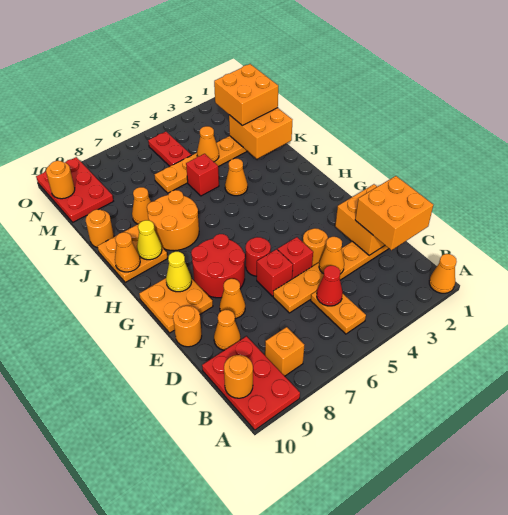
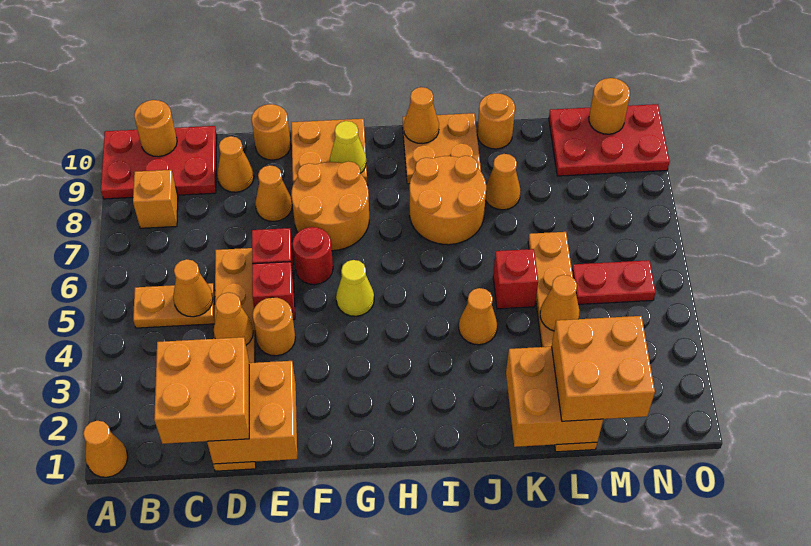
red 1x1 cone [317,266,343,306] -> orange 1x1 cone [173,259,213,317]
red 2x2 round brick [191,234,245,298] -> orange 2x2 round brick [291,162,369,251]
yellow 1x1 cone [137,220,162,260] -> yellow 1x1 cone moved to [336,260,374,316]

